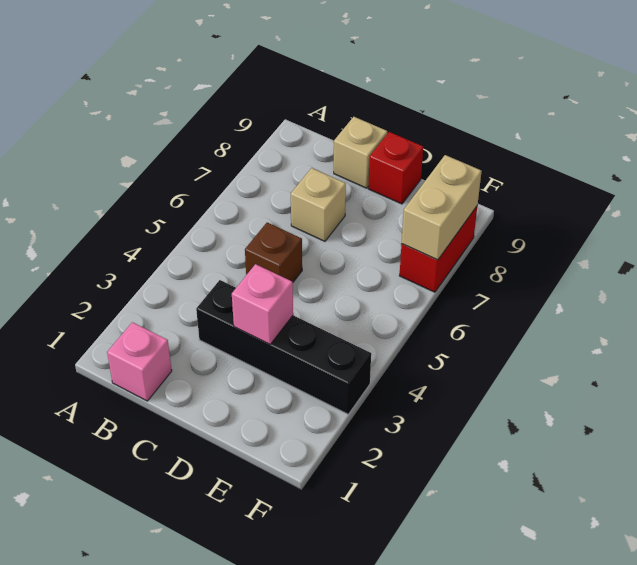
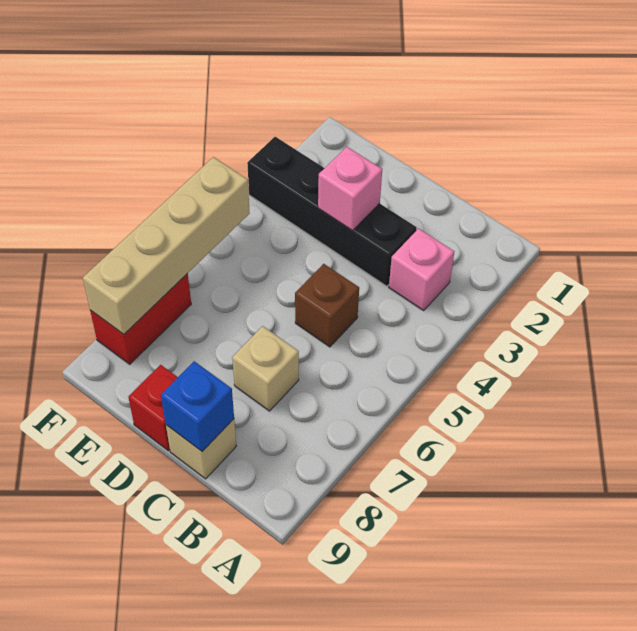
pink 1x1 brick [107,322,172,401] -> pink 1x1 brick moved to [389,228,454,311]
none -> blue 1x1 brick [161,361,234,452]
tan 1x2 brick [402,155,482,260] -> tan 1x4 brick [83,157,250,334]

